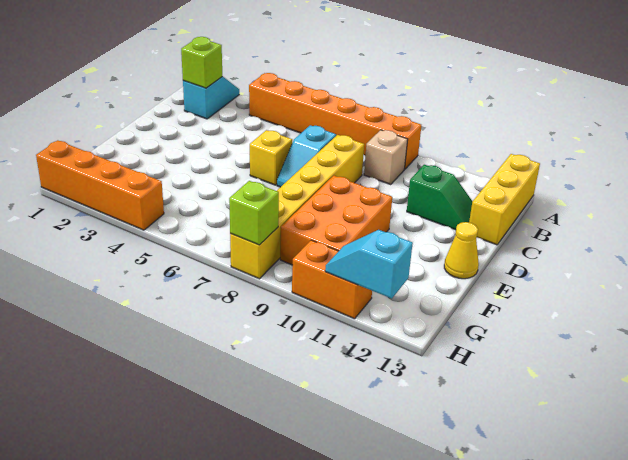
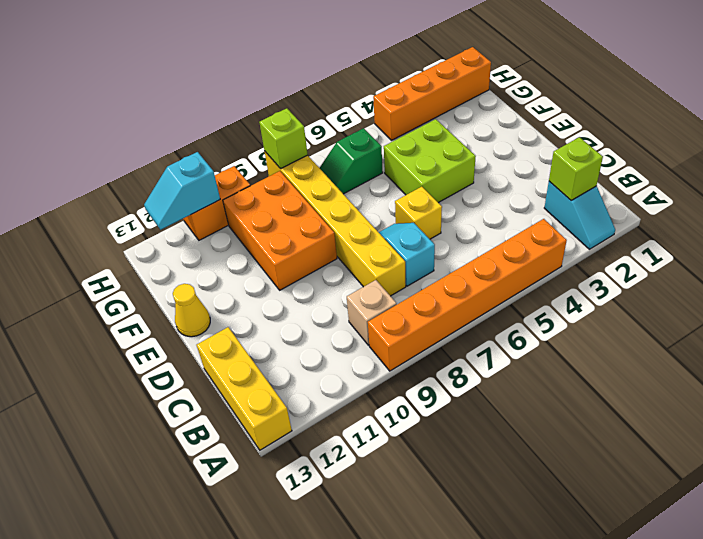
green 1x2 slope [407,165,473,230] -> green 1x2 slope moved to [320,128,383,194]
none -> lime 2x2 brick [384,119,476,203]
cyan 1x2 slope [325,230,413,299] -> cyan 1x2 slope turned to [144,152,220,230]

